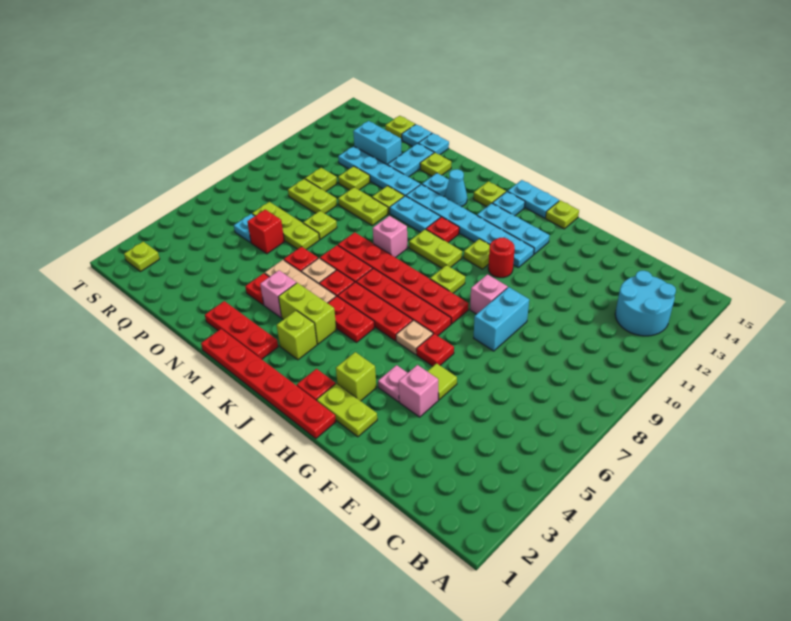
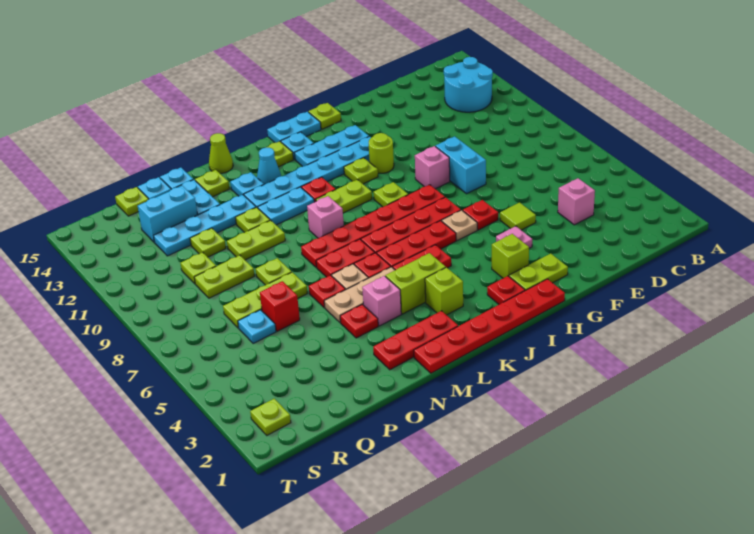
pink 1x1 brick [399,365,438,417] -> pink 1x1 brick moved to [558,178,595,225]
red 1x1 round brick [488,238,515,278] -> lime 1x1 round brick [369,133,394,173]
none -> lime 1x1 cone [209,133,233,173]

